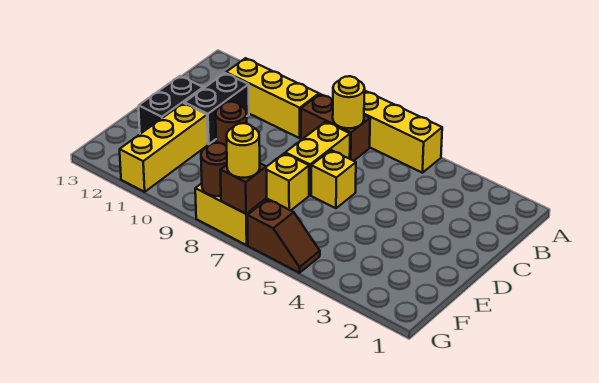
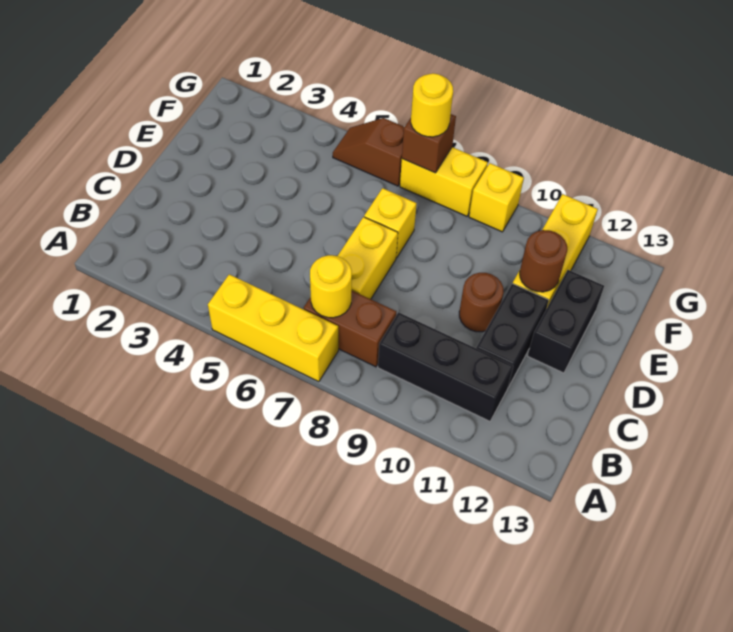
yellow 1x3 brick [226,58,319,138] -> black 1x3 brick [378,312,513,421]
yellow 1x1 brick [311,150,356,208] -> yellow 1x1 brick moved to [469,163,524,232]
brown 1x1 round brick [201,143,227,196] -> brown 1x1 round brick moved to [520,230,567,292]

